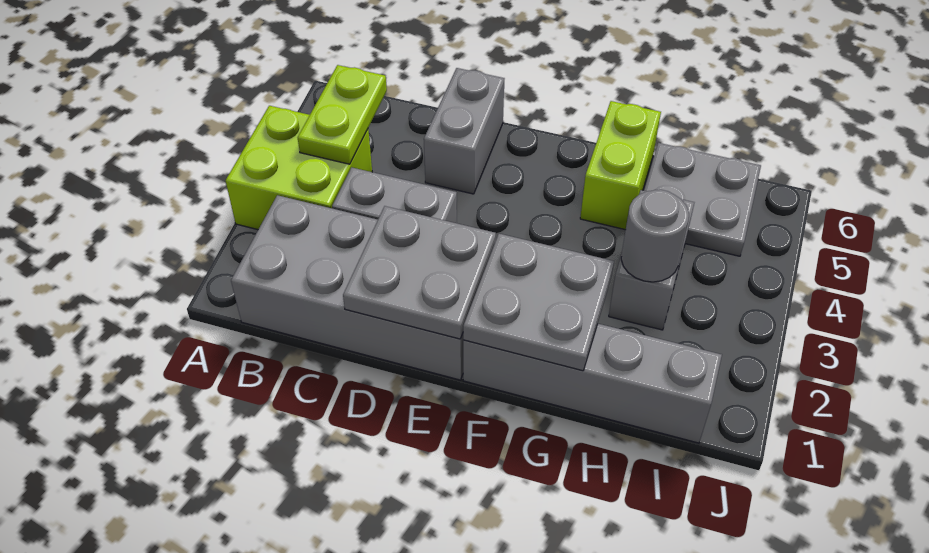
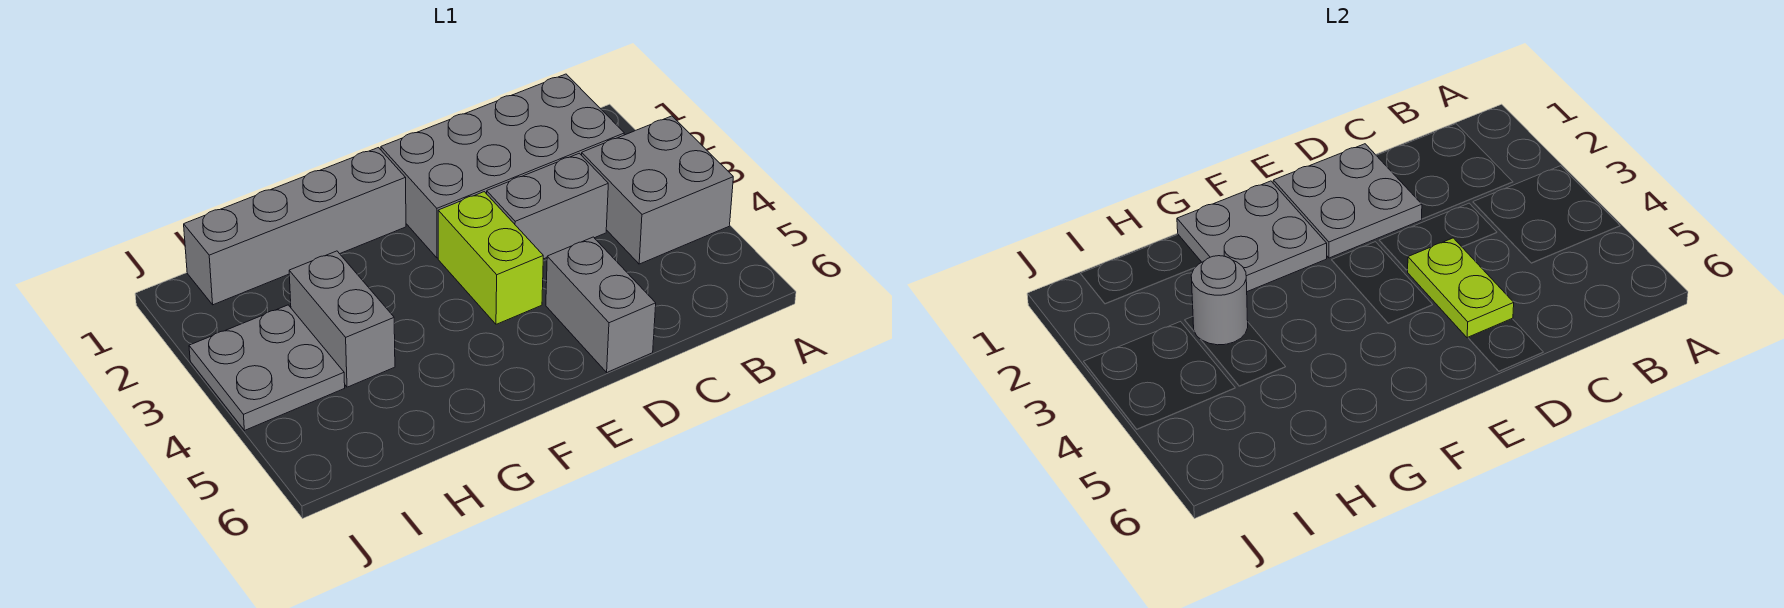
lime 2x2 brick [226,106,372,230] -> grey 2x2 brick [582,116,733,264]
lime 1x2 plate [298,65,387,164] -> lime 1x2 plate moved to [1408,238,1514,338]
lime 1x2 brick [580,101,661,230] -> lime 1x2 brick moved to [438,192,543,324]
grey 2x2 plate [644,143,761,256] -> grey 2x2 plate moved to [189,305,345,431]

